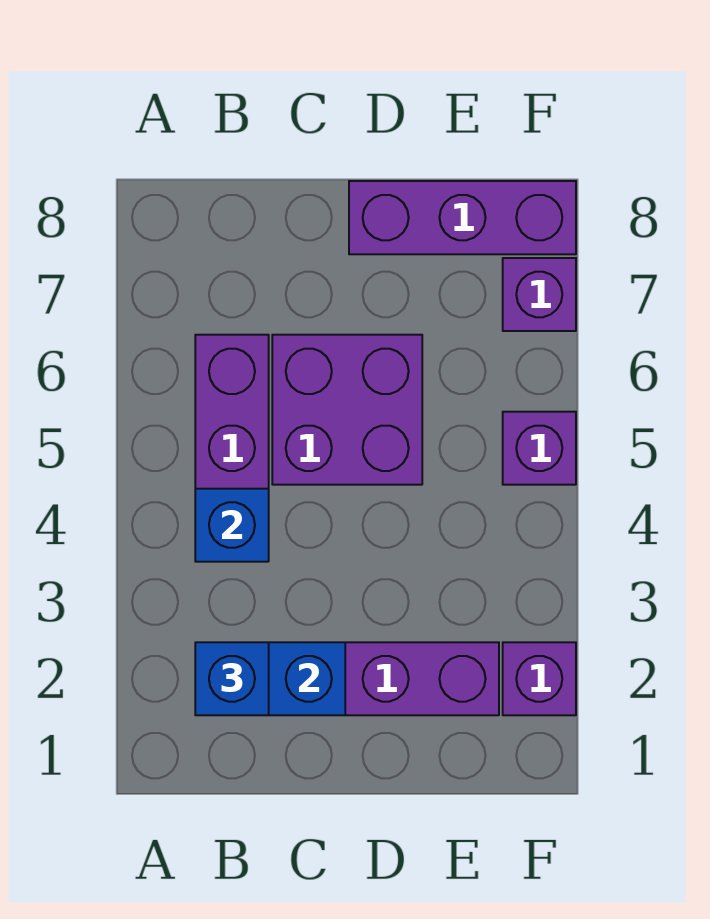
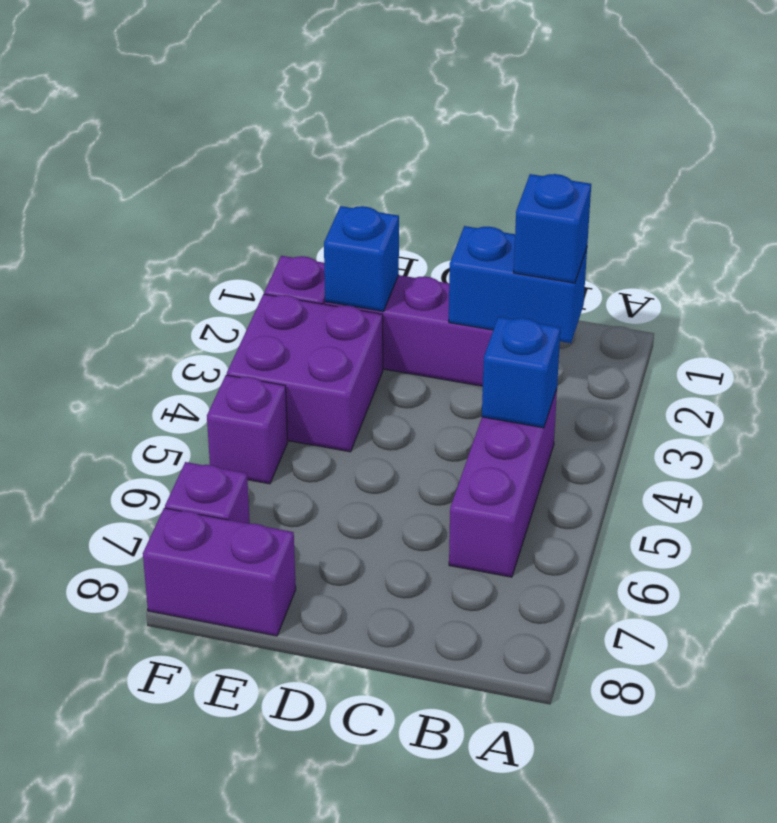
purple 2x2 brick [272,335,422,485] -> purple 2x2 brick moved to [227,294,383,452]
purple 1x3 brick [349,181,576,254] -> purple 1x2 brick [143,508,296,636]
none -> blue 1x1 brick [324,206,399,311]

